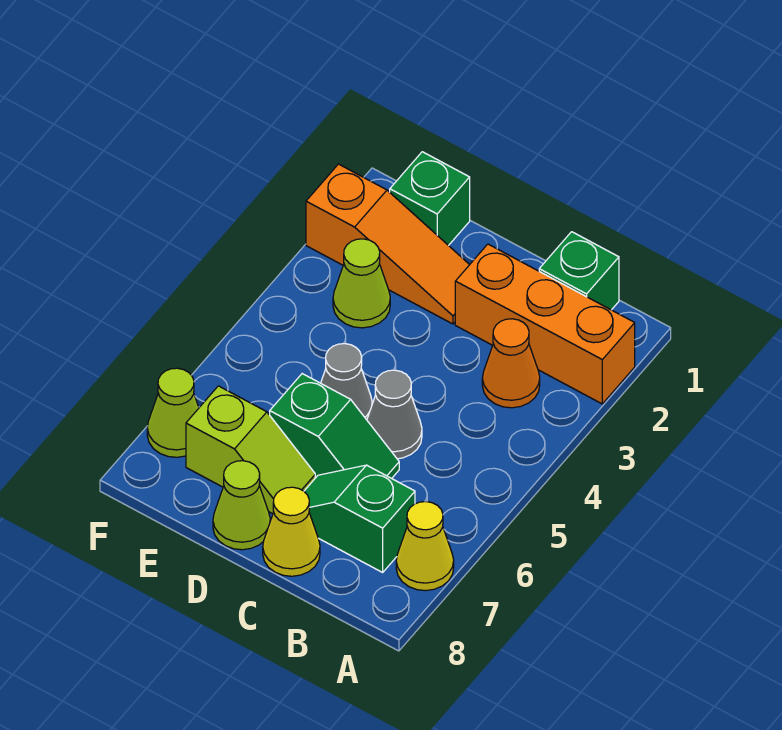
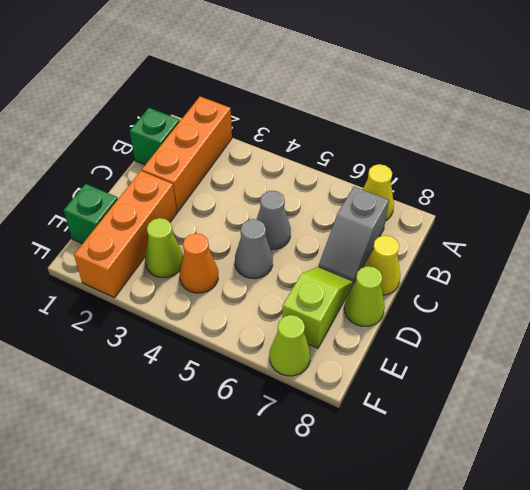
orange 1x1 cone [482,319,540,408] -> orange 1x1 cone moved to [180,233,218,293]
green 1x2 slope [304,465,415,572] -> grey 1x2 slope [318,187,389,285]
green 1x2 slope [270,374,399,478] -> none
orange 1x3 slope [306,164,469,324] -> orange 1x3 brick [74,171,177,298]

